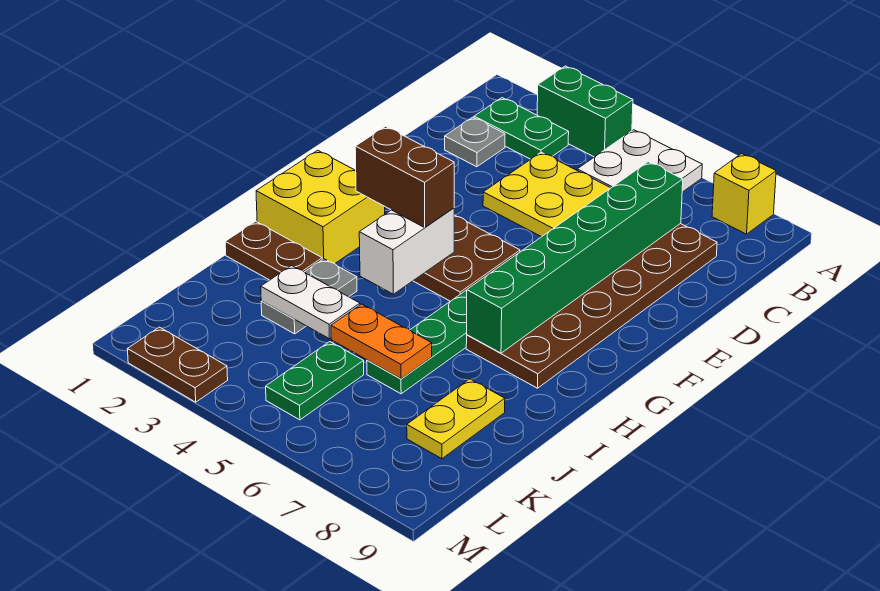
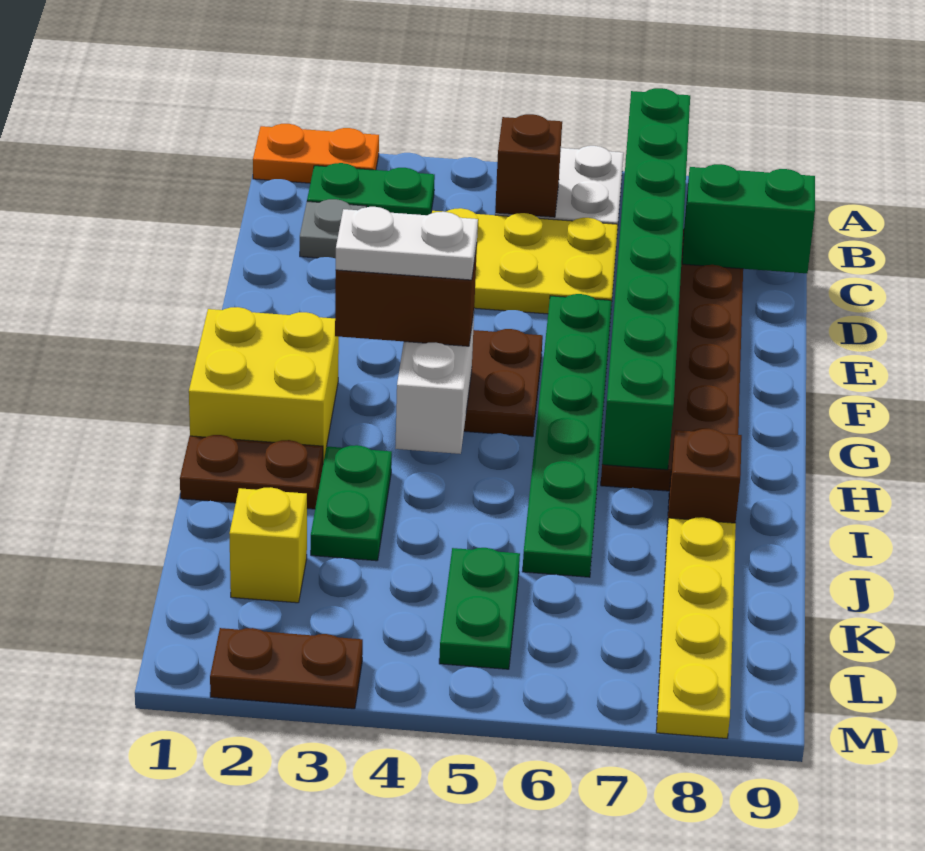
green 1x2 brick [537,66,633,157] -> green 1x2 brick moved to [682,164,815,273]
yellow 1x1 brick [712,154,776,234] -> yellow 1x1 brick moved to [229,487,307,603]
none -> brown 1x1 brick [495,114,562,217]
green 1x6 brick [467,162,683,353] -> green 1x8 brick [602,88,690,470]
grey 1x2 plate [261,259,357,334] -> green 1x2 plate [311,445,392,561]
none -> brown 1x1 brick [667,429,742,529]
white 1x2 plate [261,266,360,339] -> white 1x2 plate moved to [336,207,478,280]
orange 1x2 plate [331,304,432,379] -> orange 1x2 plate moved to [253,124,379,183]
yellow 1x2 plate [407,379,505,459] -> yellow 1x4 plate [656,517,736,738]

